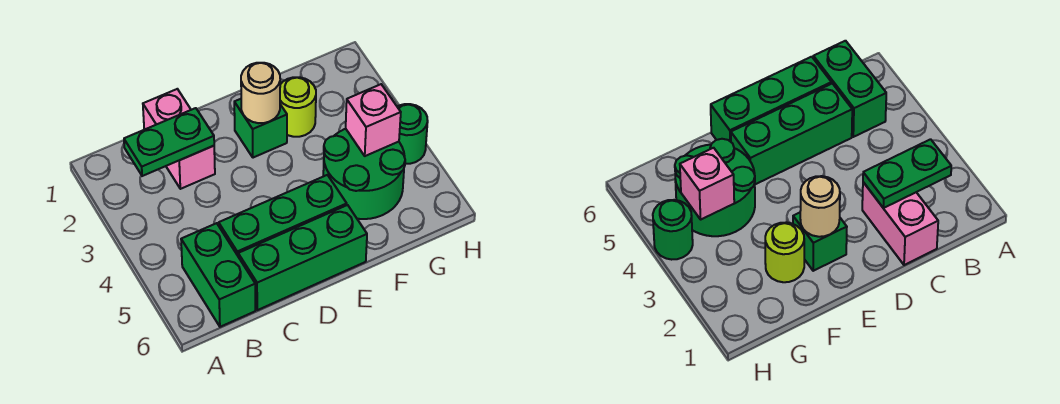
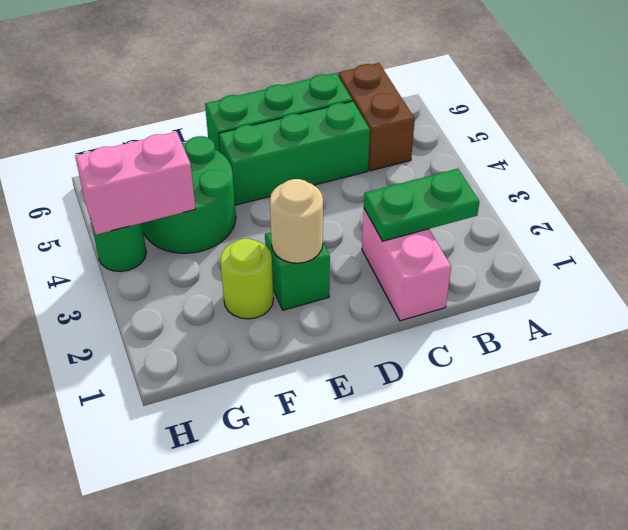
green 1x2 brick [181,223,255,327] -> brown 1x2 brick [338,63,415,171]
pink 1x1 brick [346,84,401,156] -> pink 1x2 brick [75,132,196,235]

